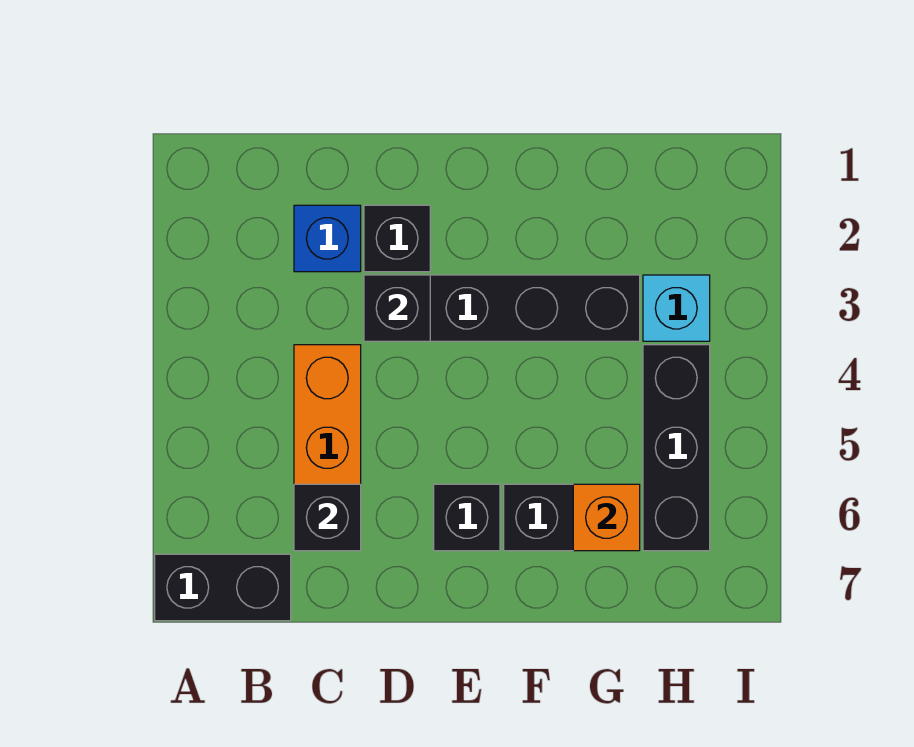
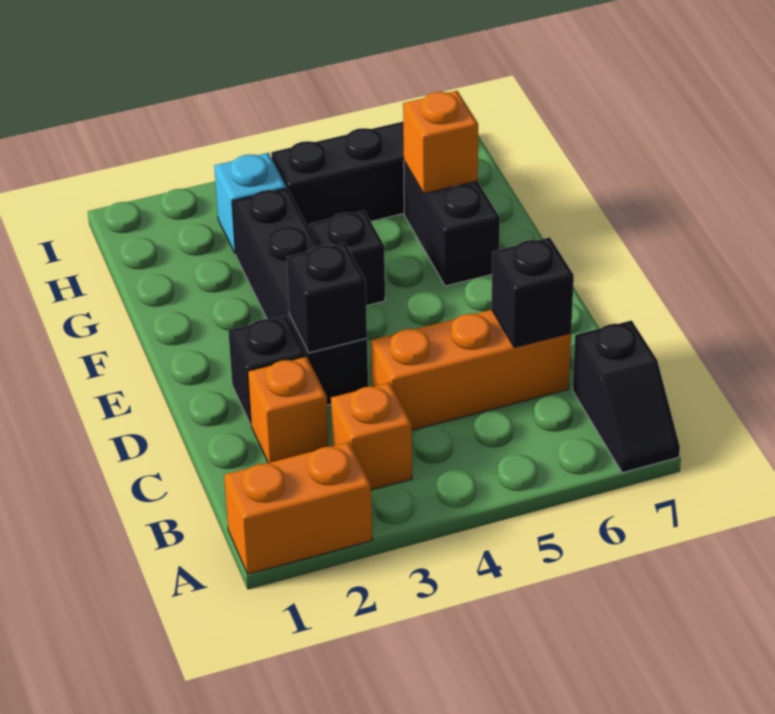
none -> orange 1x2 brick [224,442,372,574]
black 1x2 brick [155,554,291,621] -> black 1x2 slope [573,321,680,473]
none -> orange 1x1 brick [331,383,412,490]
blue 1x1 brick [294,205,361,272] -> orange 1x1 brick [248,356,329,463]
black 1x1 brick [434,484,500,551] -> black 1x1 brick moved to [309,211,385,306]

